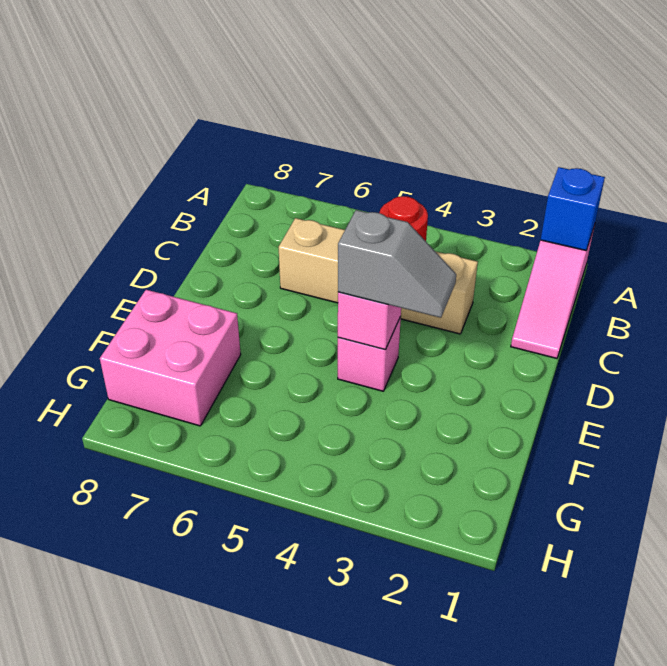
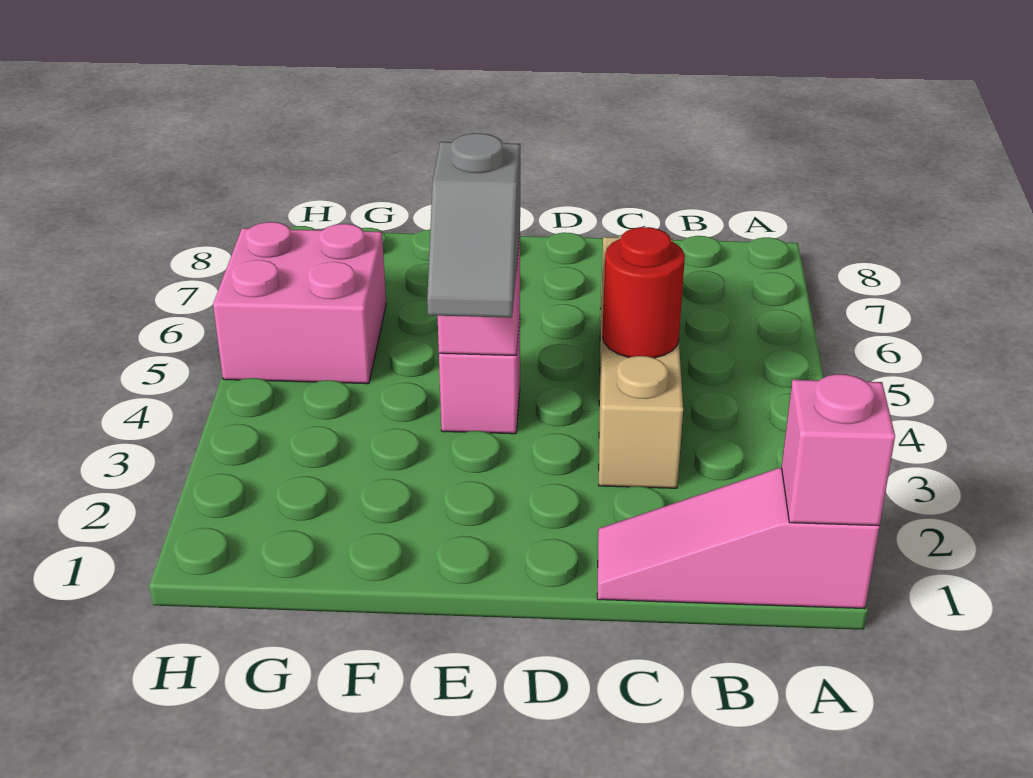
blue 1x1 brick [541,167,605,250] -> pink 1x1 brick [782,374,895,526]
pink 2x2 brick [100,290,241,426] -> pink 2x2 brick moved to [213,222,386,384]

